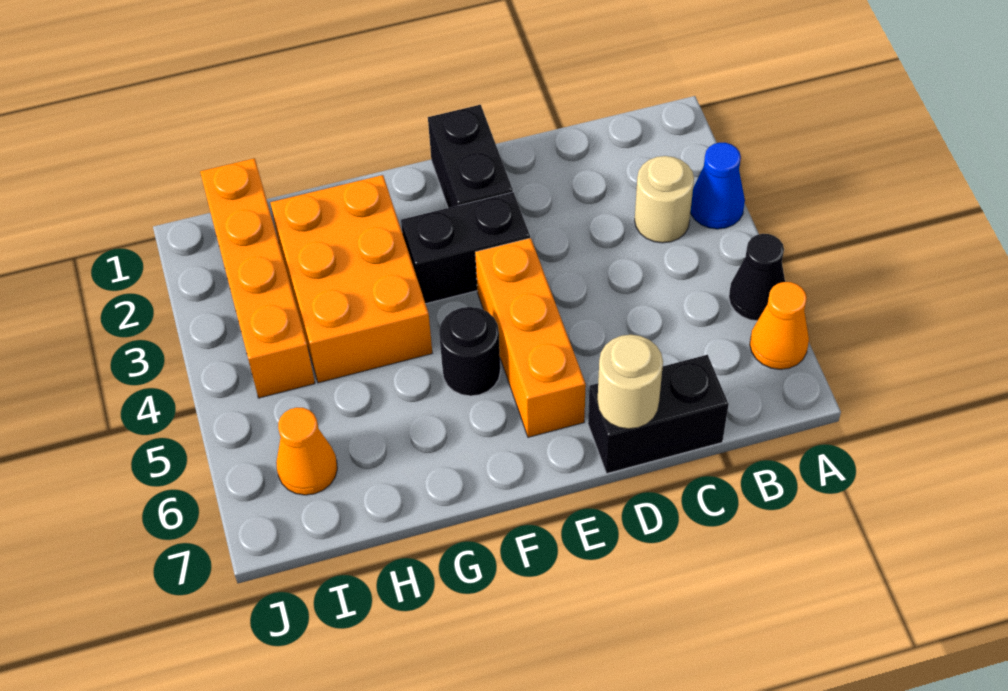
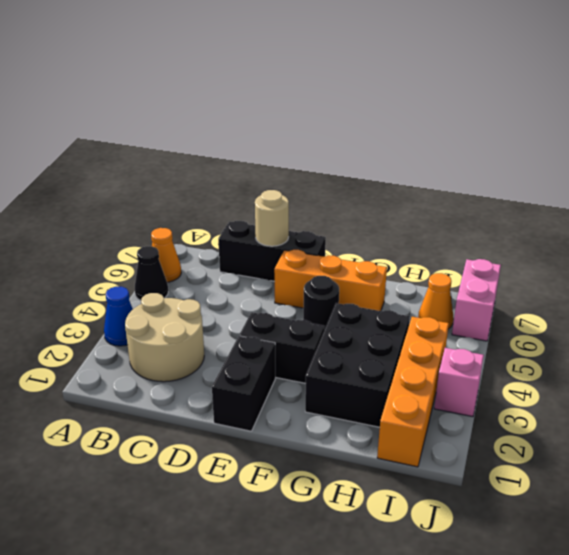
tan 1x1 round brick [635,156,694,243] -> tan 2x2 round brick [125,293,204,382]
black 1x2 brick [588,355,729,473] -> black 1x3 brick [218,221,326,281]
orange 1x3 brick [475,238,586,437] -> orange 1x3 brick turned to [274,250,387,311]
orange 2x3 brick [270,175,432,383] -> black 2x3 brick [305,303,410,427]
none -> pink 1x1 brick [434,348,484,417]
none -> pink 1x2 brick [452,259,501,341]

